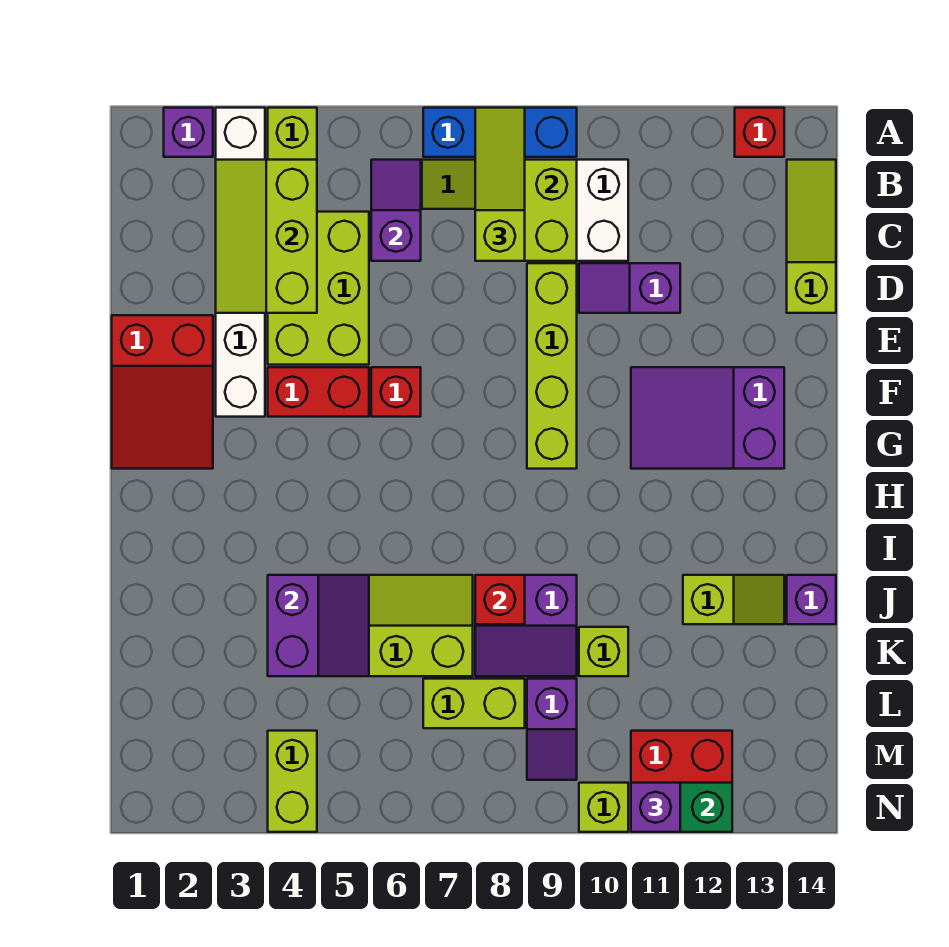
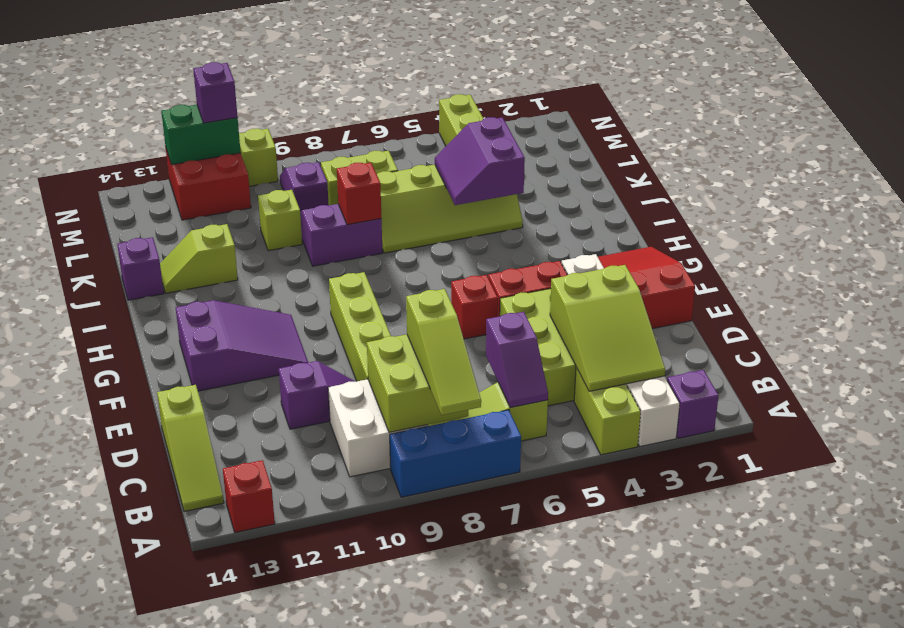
lime 2x3 slope [216,160,317,313] -> lime 2x3 slope turned to [550,265,665,391]

